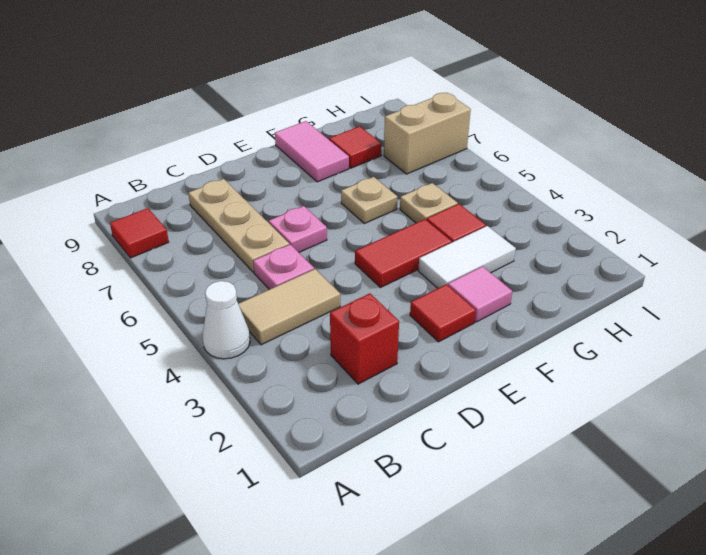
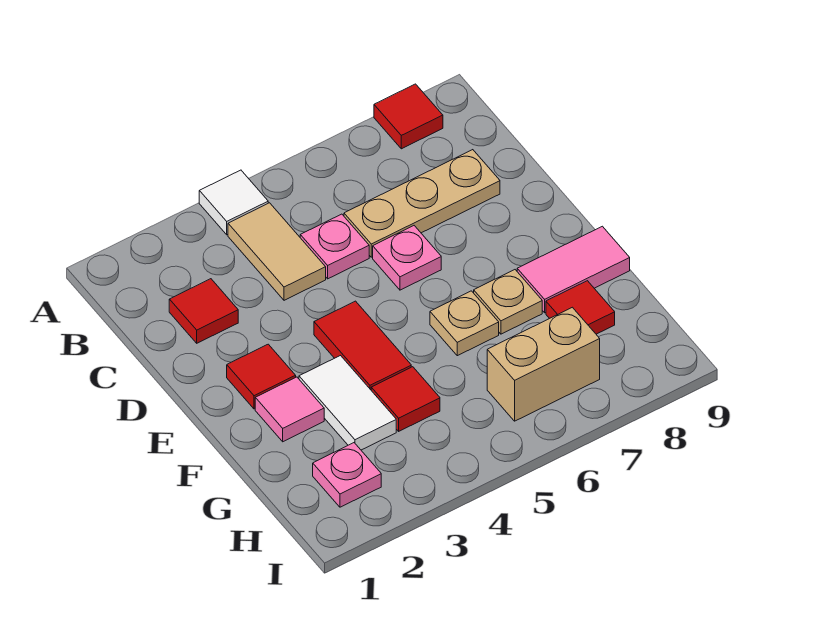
white 1x1 cone [203,281,250,359] -> white 1x1 tile [199,170,268,235]
red 1x1 brick [330,294,399,384] -> red 1x1 tile [169,279,238,343]
tan 1x1 plate [400,183,458,223] -> tan 1x1 plate moved to [474,270,542,334]
none -> pink 1x1 plate [313,443,381,507]
tan 1x2 brick [384,93,471,174] -> tan 1x2 brick turned to [487,307,600,421]

